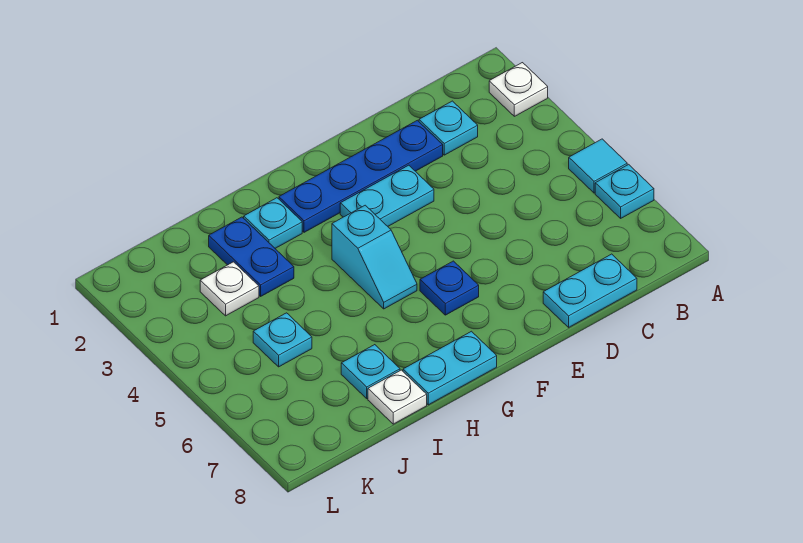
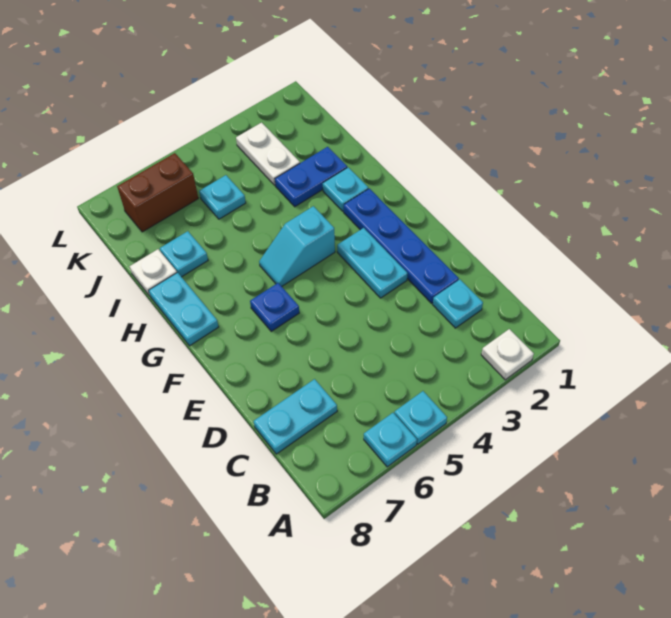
cyan 1x1 tile [569,139,627,193] -> cyan 1x1 plate [394,391,447,444]
cyan 1x2 plate [543,254,637,327] -> cyan 1x2 plate turned to [254,379,337,454]
white 1x1 plate [200,262,259,316] -> white 1x2 plate [236,123,300,185]
none -> brown 1x2 brick [117,153,198,232]

